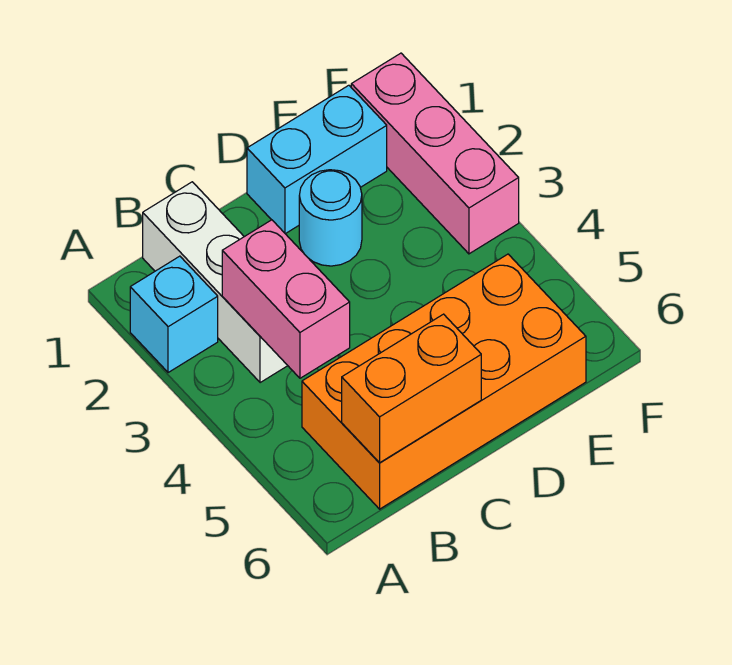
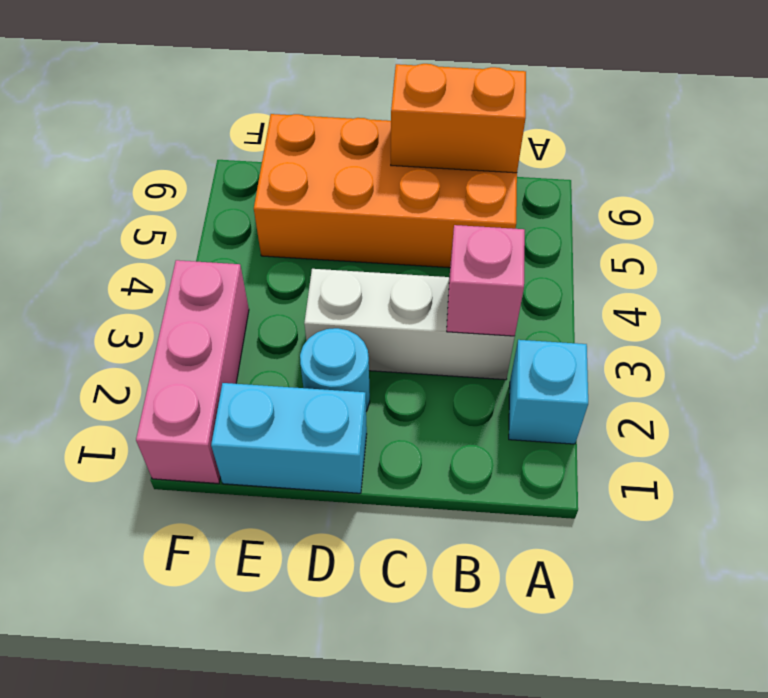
white 1x3 brick [143,182,288,383] -> white 1x3 brick turned to [304,269,515,380]
pink 1x2 brick [222,220,350,378] -> pink 1x1 brick [447,225,525,336]

